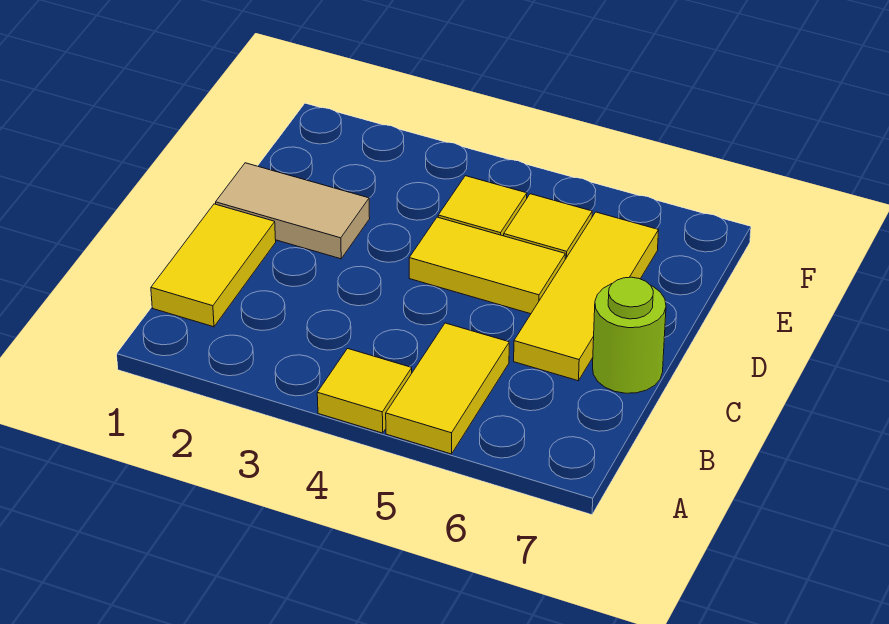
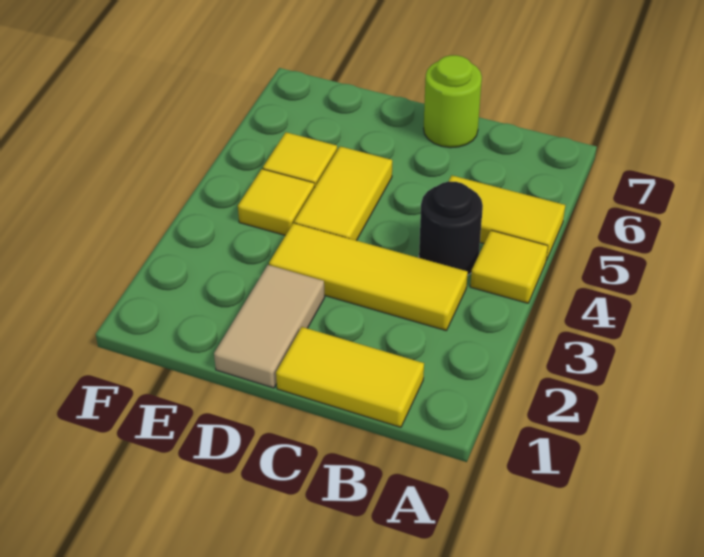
none -> black 1x1 round brick [419,181,483,275]
yellow 1x3 tile [514,212,659,381] -> yellow 1x3 tile moved to [269,223,468,331]

